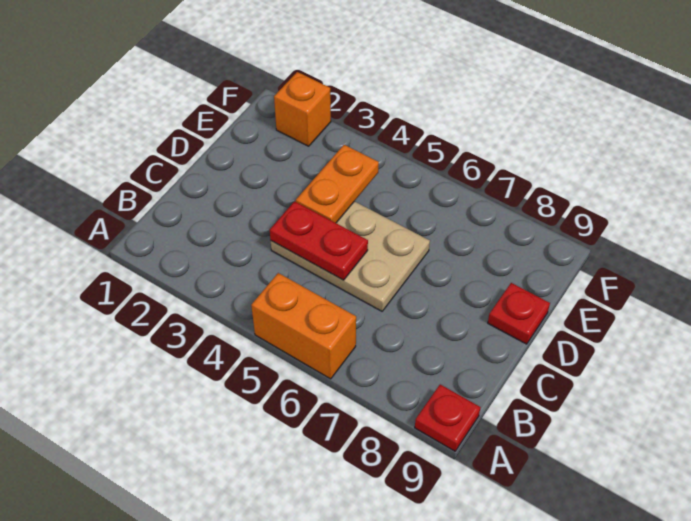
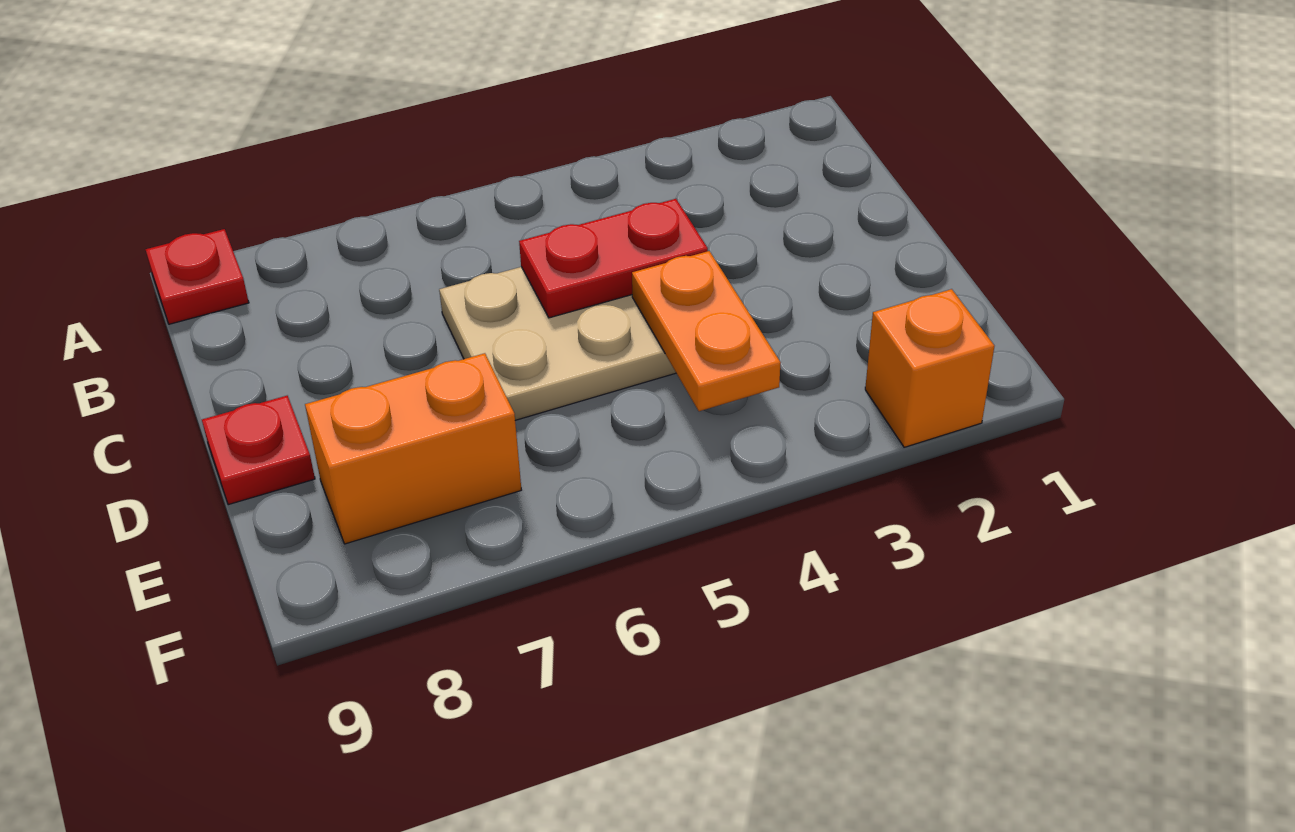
orange 1x2 brick [251,273,356,379] -> orange 1x2 brick moved to [305,353,521,544]

